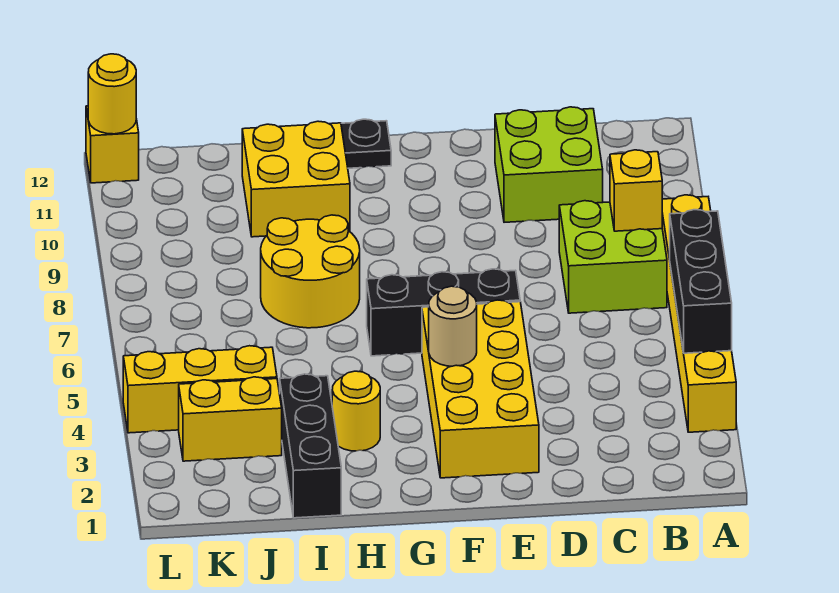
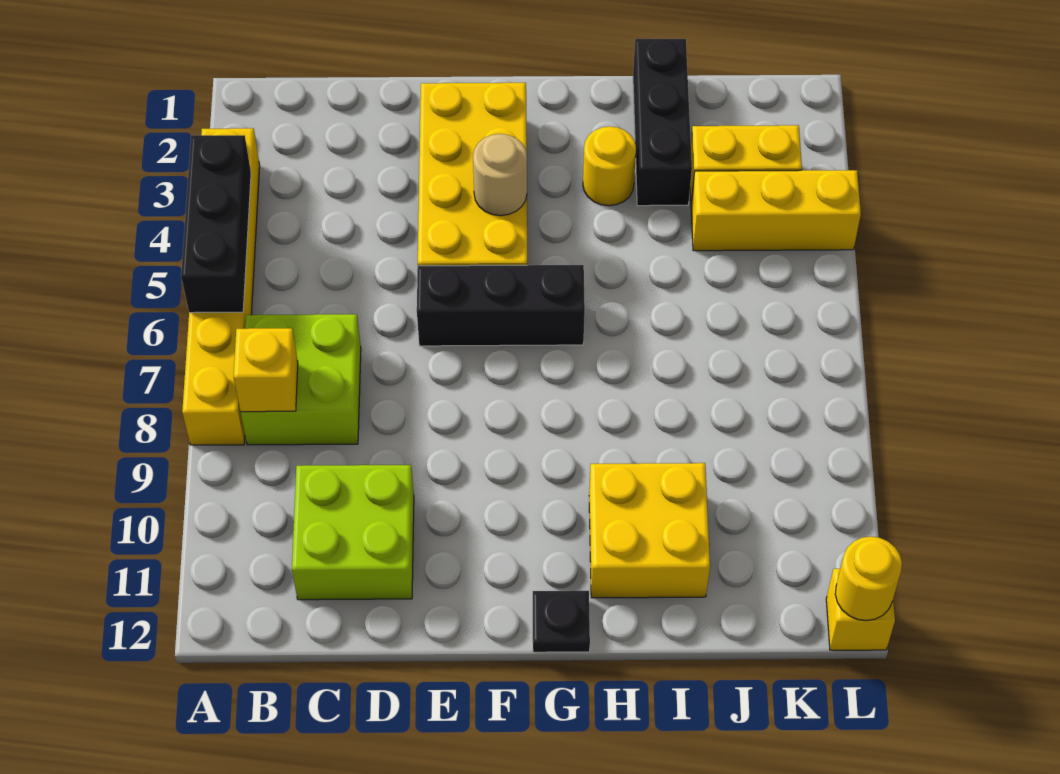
yellow 2x2 round brick [261,215,360,328] -> none

